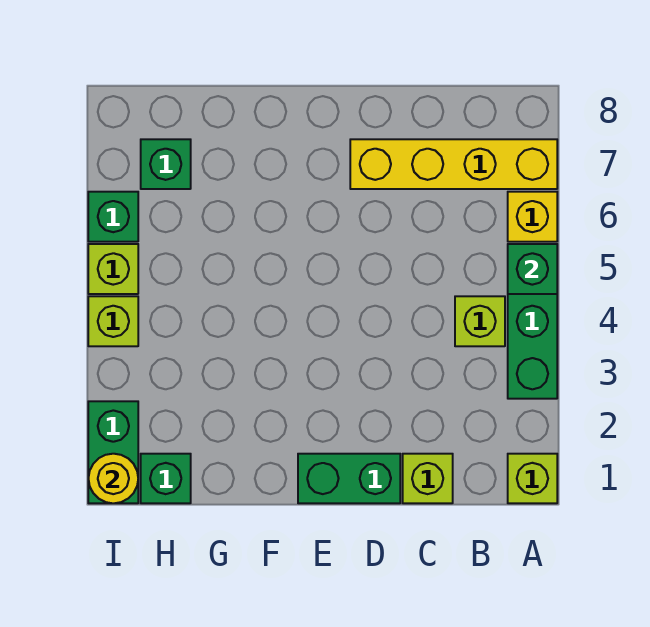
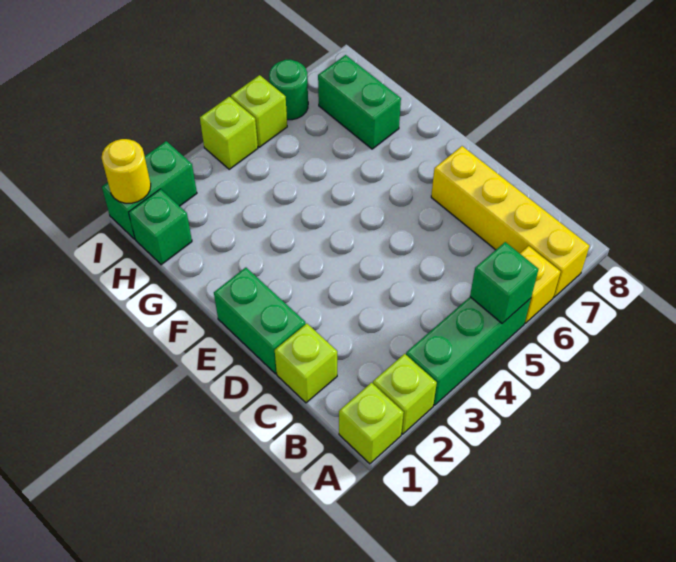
lime 1x1 brick [455,296,505,346] -> lime 1x1 brick moved to [373,354,437,434]
green 1x1 brick [141,139,191,189] -> green 1x2 brick [318,55,401,149]
green 1x1 brick [88,192,138,242] -> green 1x1 round brick [269,60,308,120]

